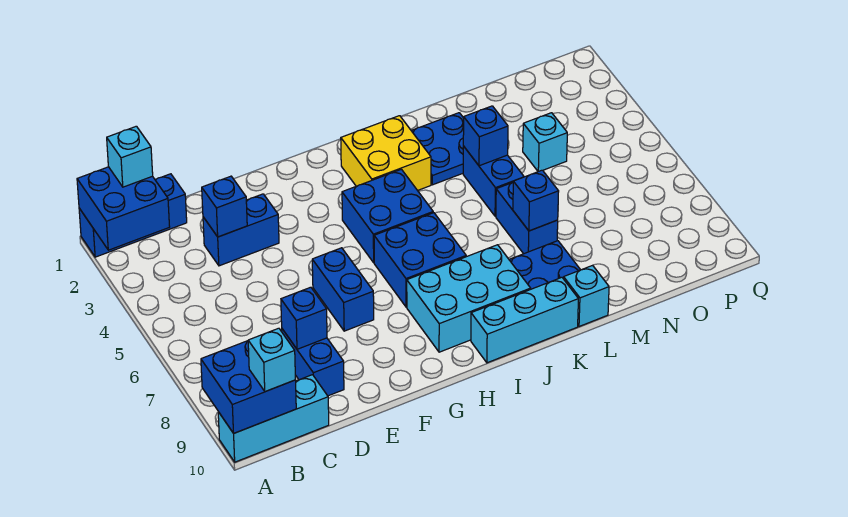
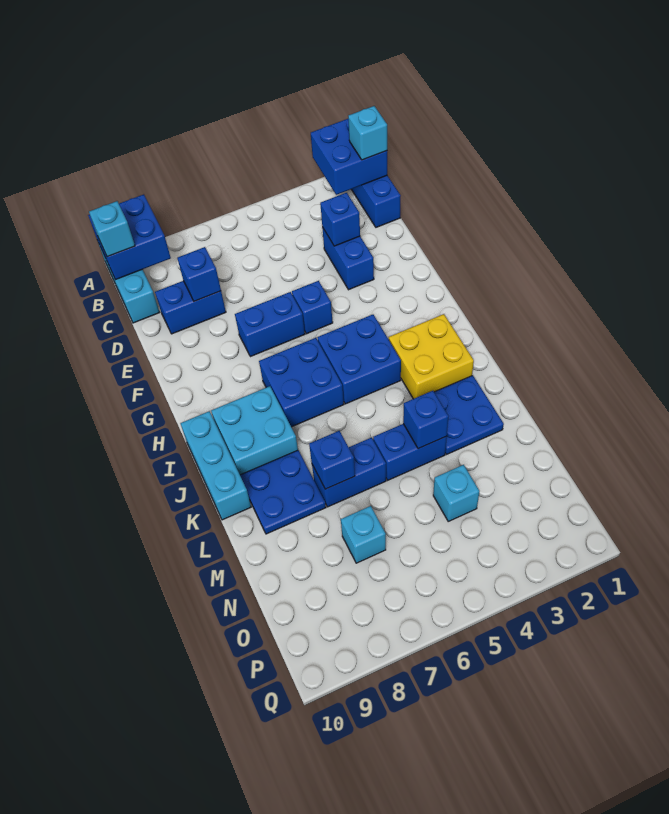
none -> blue 1x1 brick [292,281,333,334]
cyan 2x3 brick [407,245,531,352] -> cyan 2x2 brick [211,386,298,475]
cyan 1x1 brick [564,265,609,326] -> cyan 1x1 brick moved to [341,506,386,563]

